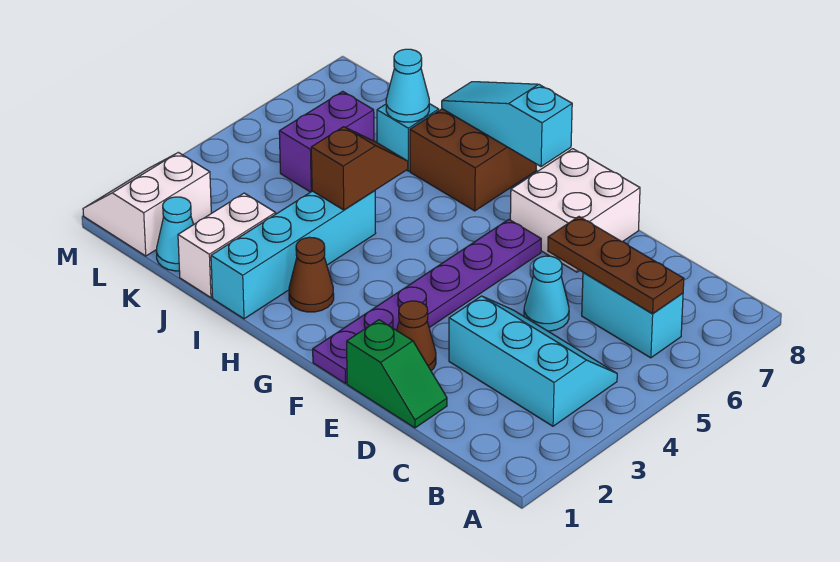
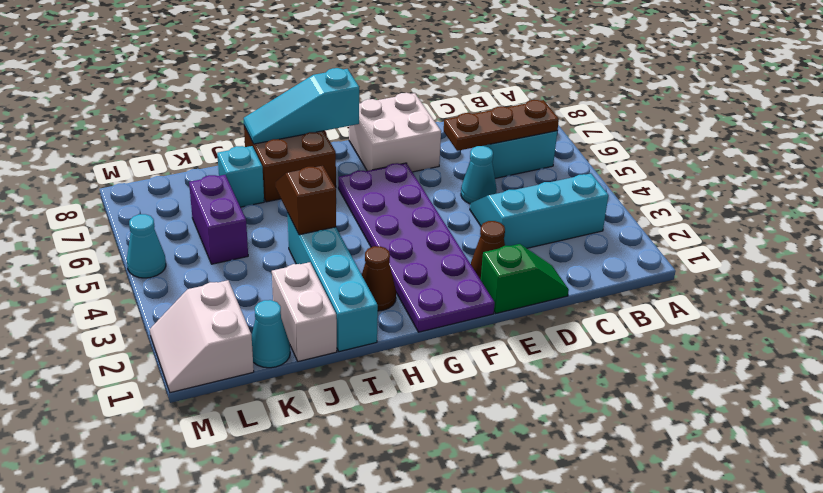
purple 1x6 plate [313,220,541,384] -> purple 2x6 plate [338,163,495,332]
cyan 1x1 cone [386,49,429,122] -> cyan 1x1 cone moved to [127,214,166,278]

